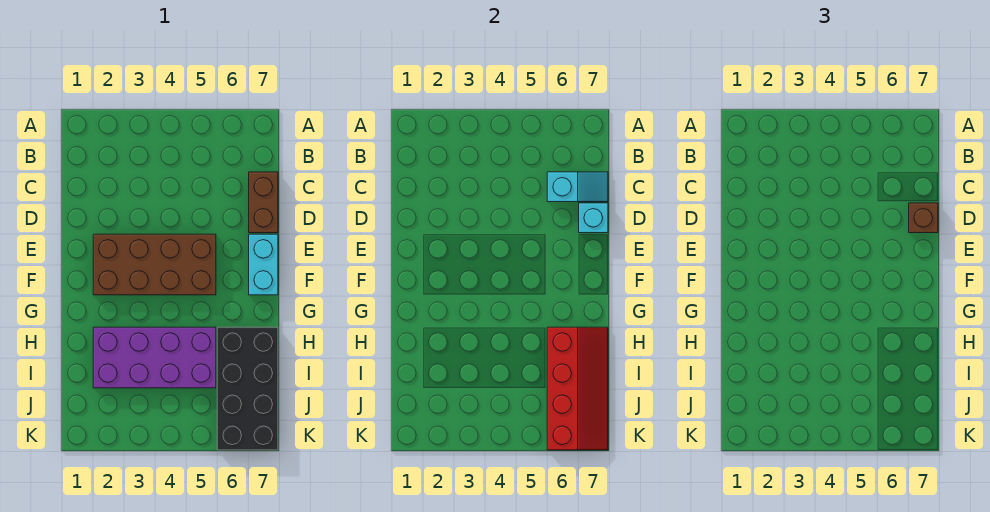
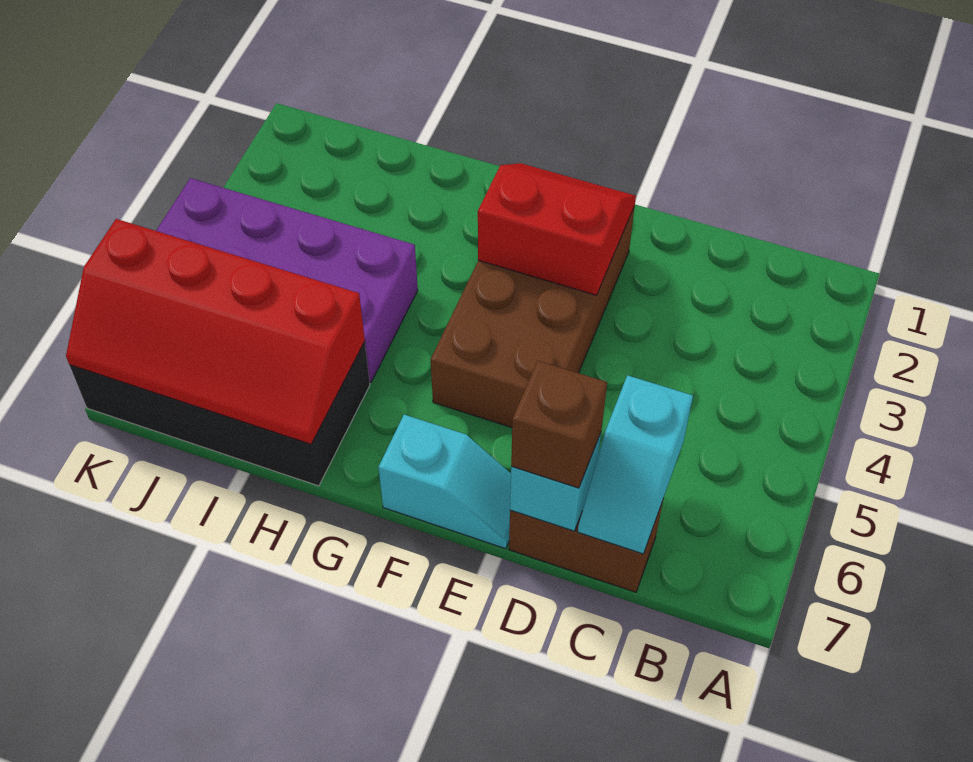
none -> red 2x2 slope [478,163,636,295]
cyan 1x2 brick [249,234,278,295] -> cyan 1x2 slope [378,415,511,549]
purple 2x4 brick [93,327,216,388] -> purple 2x4 brick turned to [156,178,418,383]

